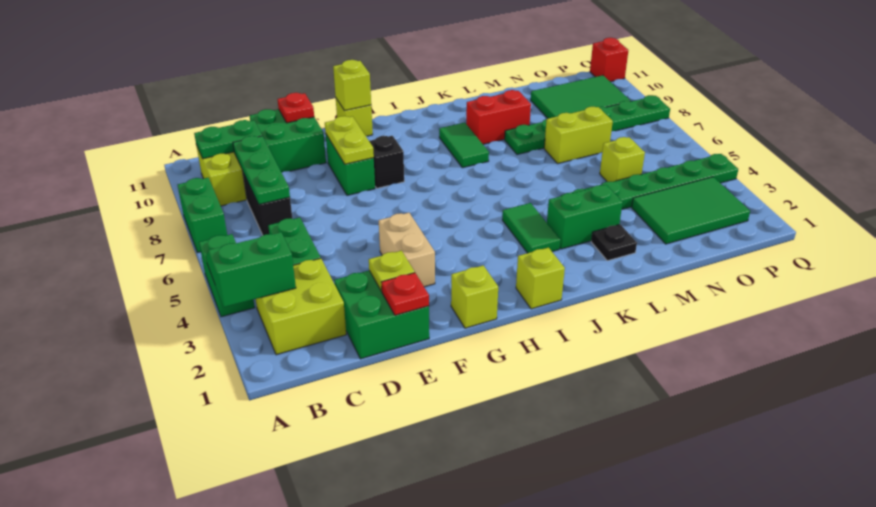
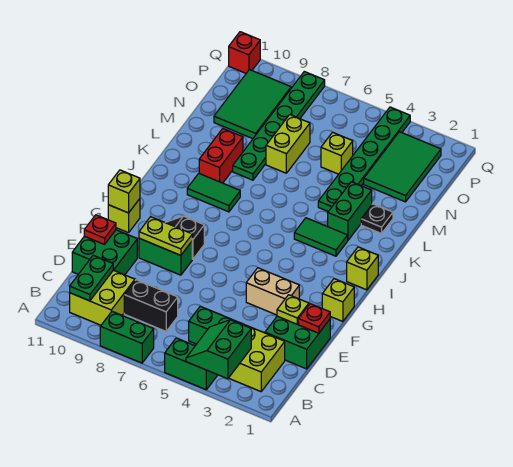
green 1x3 plate [233,136,290,204] -> none

